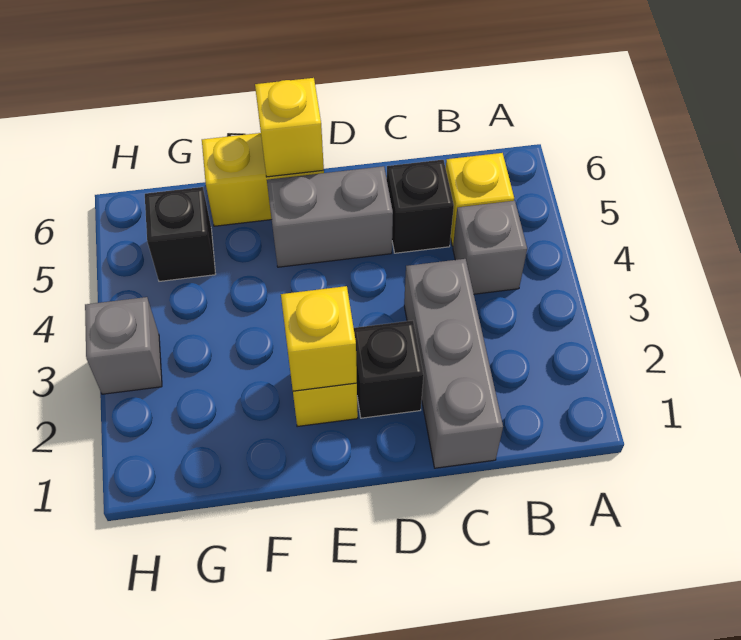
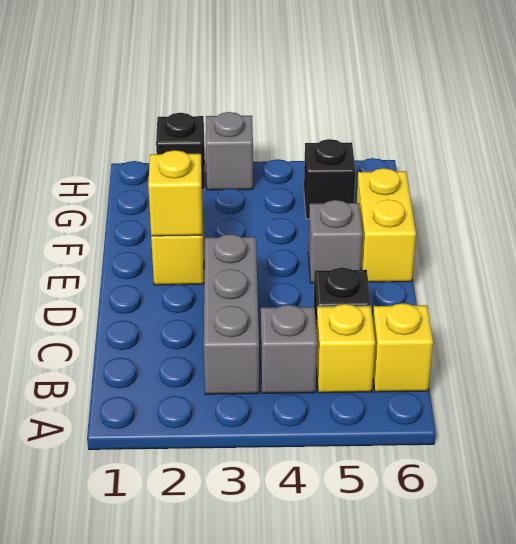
grey 1x3 brick [404,259,503,468] -> grey 1x3 brick turned to [204,234,259,394]
black 1x1 brick [354,320,424,418] -> black 1x1 brick moved to [156,113,205,190]
grey 1x2 brick [267,166,393,267] -> grey 1x1 brick [308,200,363,283]
yellow 1x1 brick [255,78,324,177] -> yellow 1x1 brick moved to [373,303,433,392]

